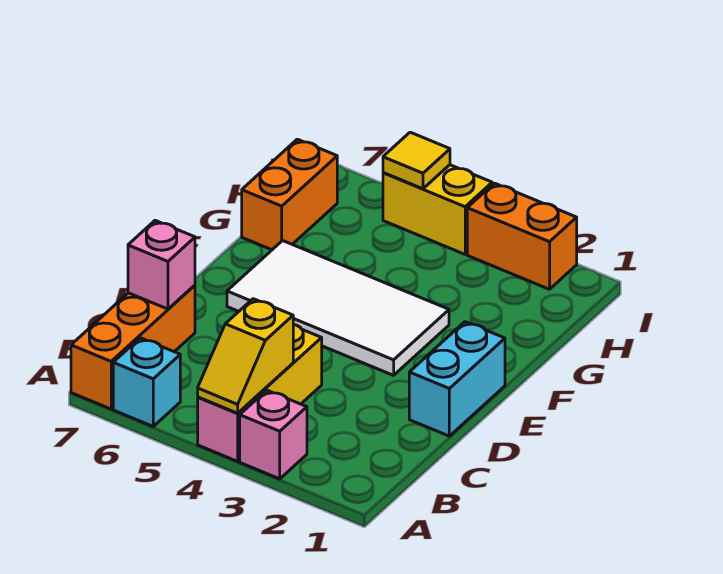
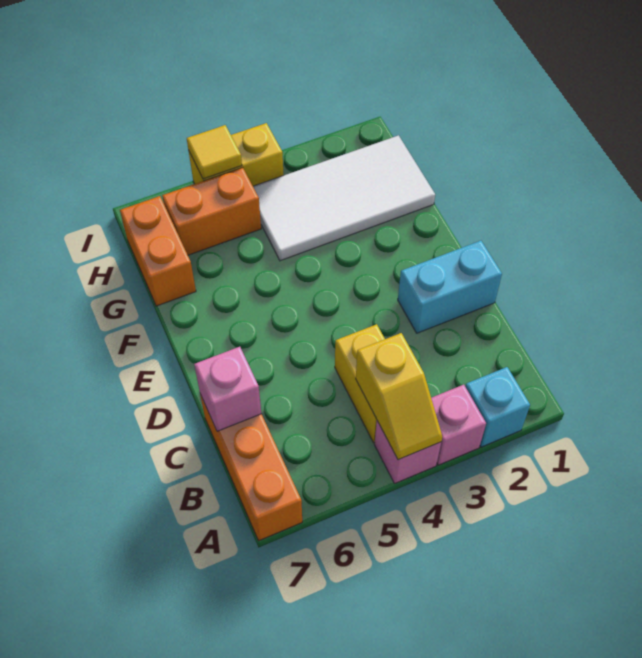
cyan 1x1 brick [113,338,180,426] -> cyan 1x1 brick moved to [465,367,530,447]
cyan 1x2 brick [409,322,505,436] -> cyan 1x2 brick turned to [398,241,502,333]
white 2x4 tile [227,241,449,375] -> white 2x4 tile moved to [253,135,435,261]
orange 1x2 brick [467,183,577,289] -> orange 1x2 brick moved to [162,168,261,255]

